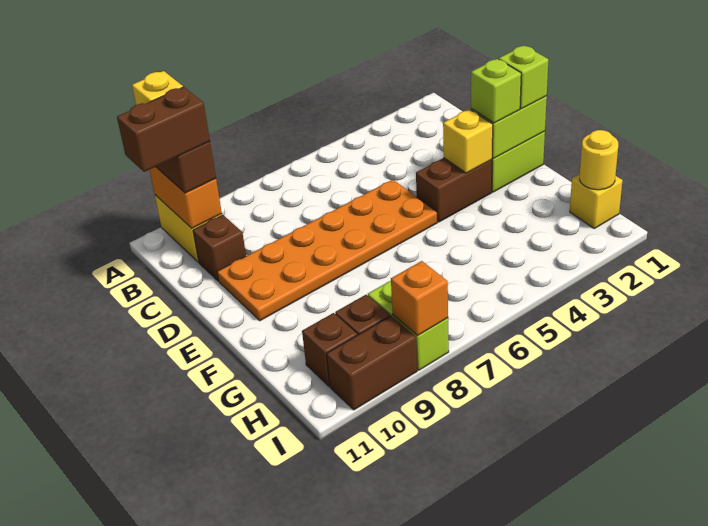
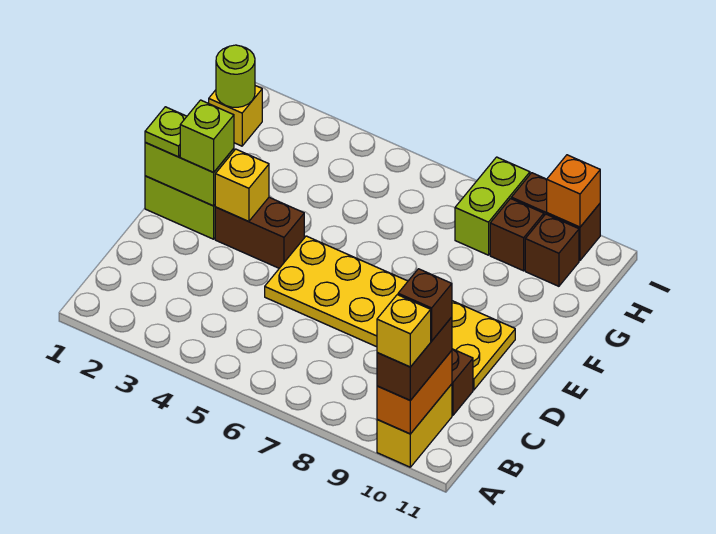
brown 1x2 brick [117,87,210,172] -> brown 1x1 brick [398,269,452,341]
orange 2x6 plate [217,180,437,321] -> yellow 2x6 plate [265,236,515,390]
lime 1x1 brick [499,45,549,109] -> lime 1x1 plate [145,107,187,157]
yellow 1x1 round brick [580,130,618,190] -> lime 1x1 round brick [216,45,255,107]
orange 1x1 brick [391,261,448,335] -> orange 1x1 brick moved to [547,155,600,227]

